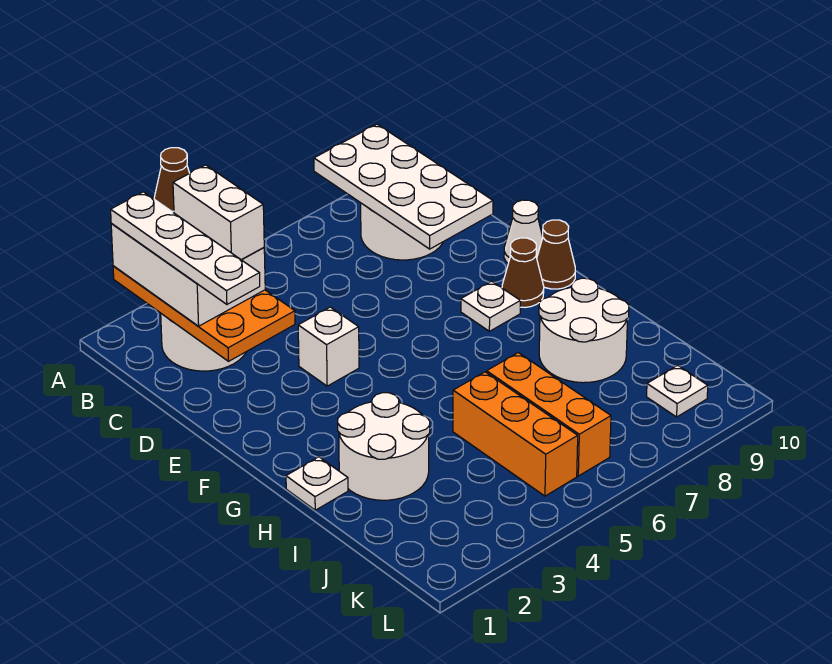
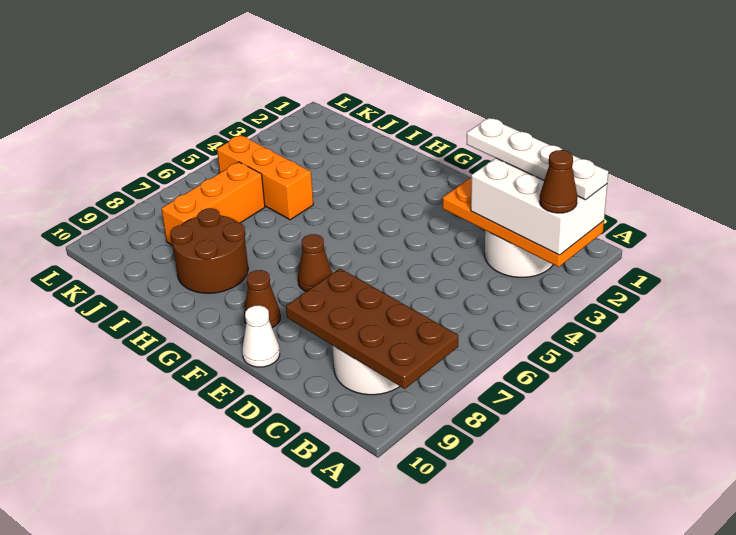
white 2x4 plate [314,124,493,249] -> brown 2x4 plate [286,269,458,389]
white 1x2 brick [173,165,264,260] -> none
white 1x1 brick [298,307,359,386] -> none
white 1x1 plate [461,281,520,331] -> none
brown 1x1 cone [537,220,575,289] -> brown 1x1 cone moved to [298,234,332,292]
white 1x1 plate [286,457,348,510] -> none
white 2x2 round brick [338,393,430,500] -> none
white 2x2 round brick [539,278,629,383] -> brown 2x2 round brick [170,208,248,293]
orange 1x3 brick [487,353,611,476] -> orange 1x3 brick turned to [161,162,265,245]
white 1x1 plate [647,365,708,417] -> none

